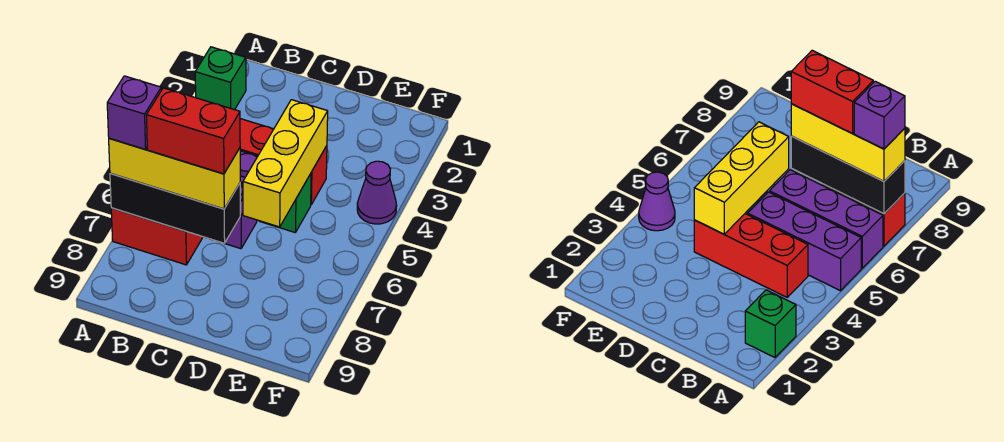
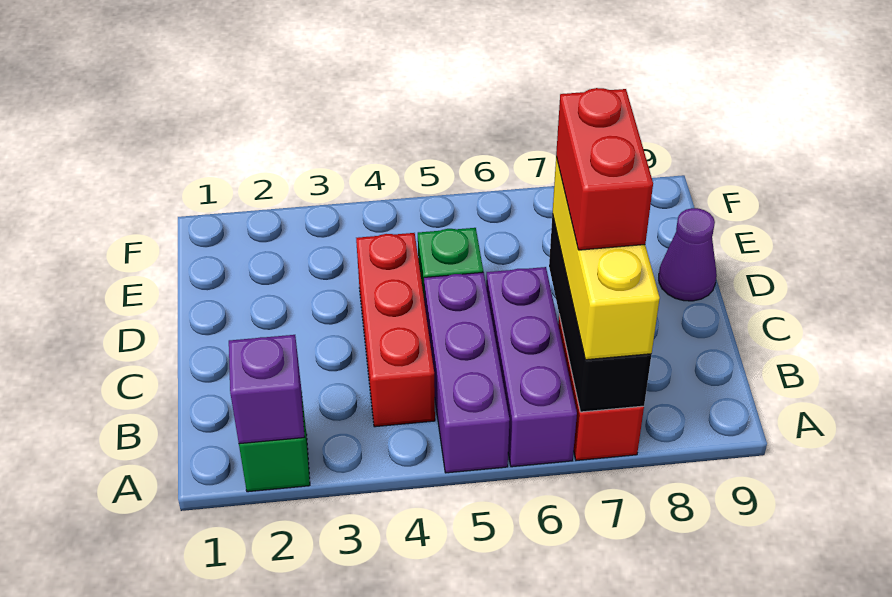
purple 1x1 brick [107,76,161,149] -> purple 1x1 brick moved to [229,335,305,444]
yellow 1x3 brick [243,100,328,227] -> none
purple 1x1 cone [357,161,397,224] -> purple 1x1 cone moved to [659,208,717,301]

